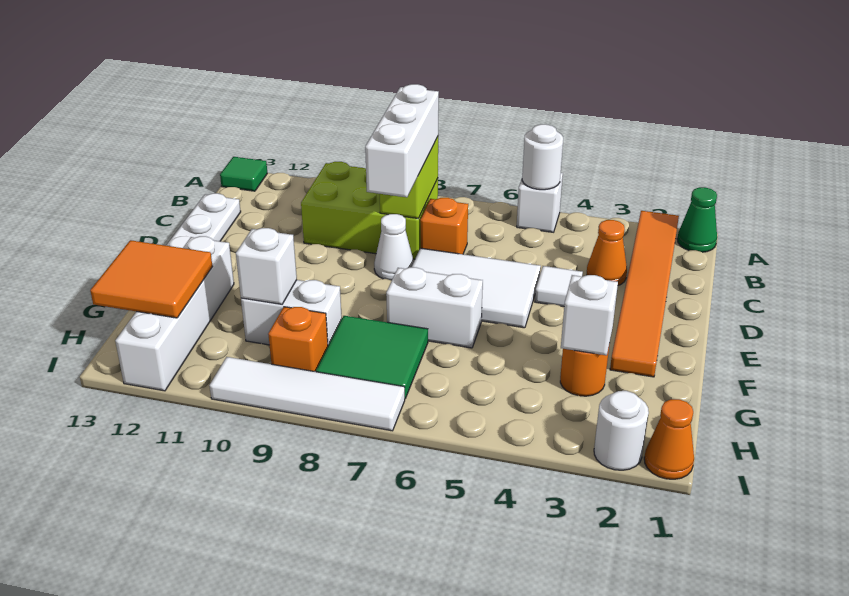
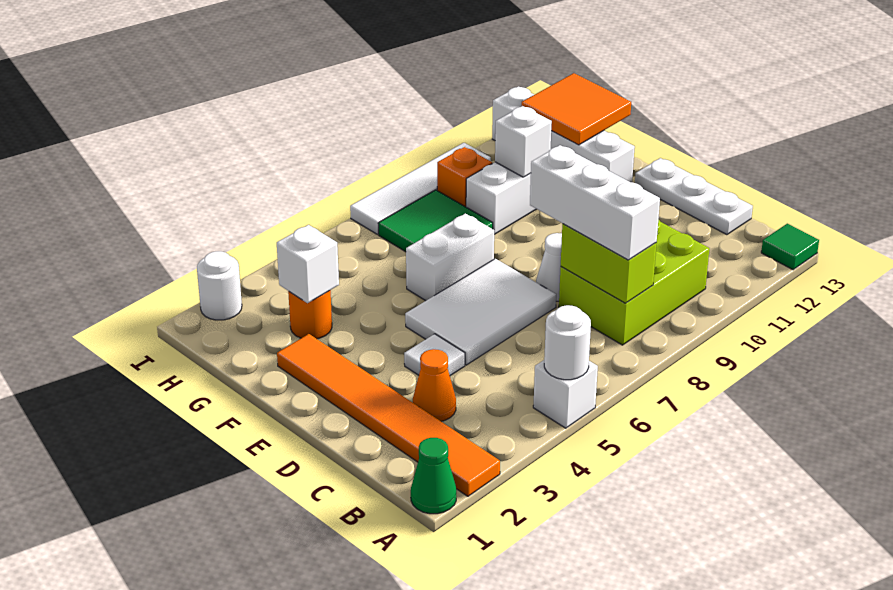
orange 1x1 brick [420,198,468,254] -> none
orange 1x1 cone [644,399,694,479] -> none

